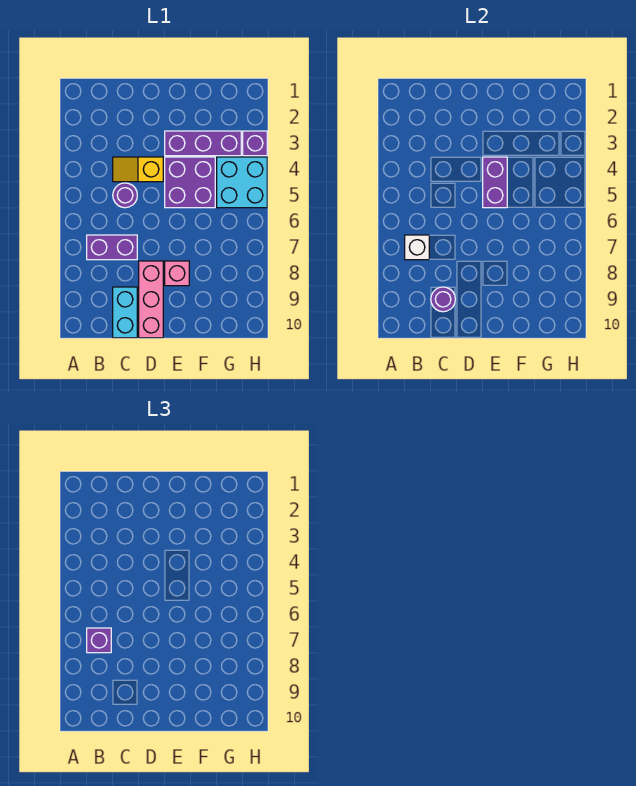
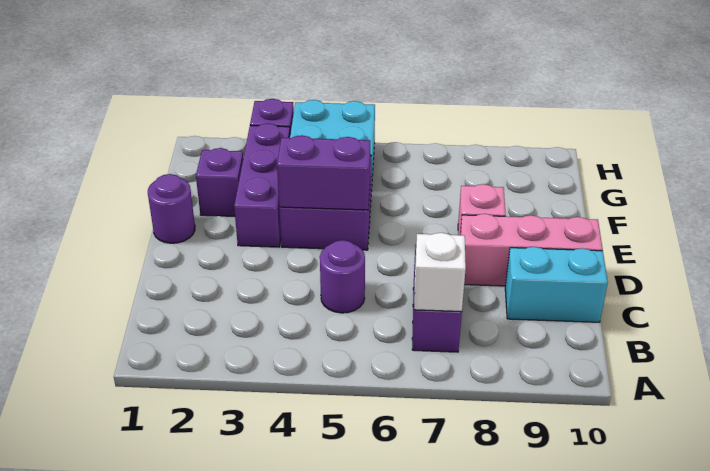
purple 1x1 brick [87,628,111,653] -> purple 1x1 brick moved to [196,148,243,216]
yellow 1x2 slope [113,157,163,182] -> none
purple 1x1 round brick [431,287,455,312] -> purple 1x1 round brick moved to [148,174,195,243]

